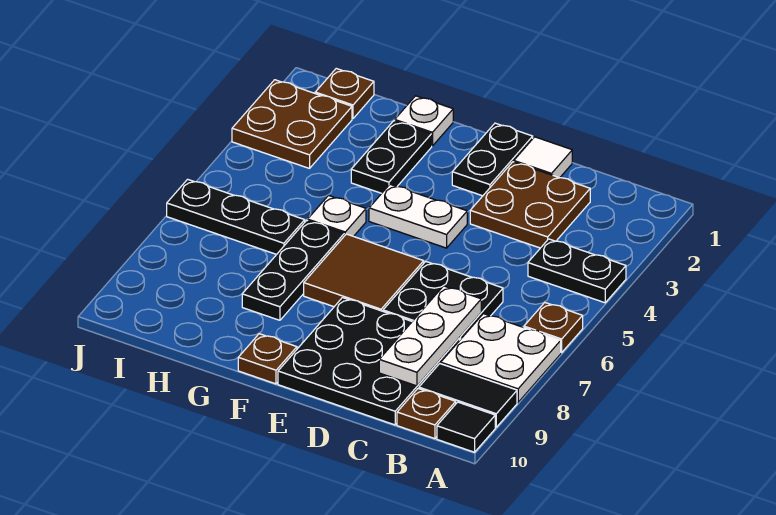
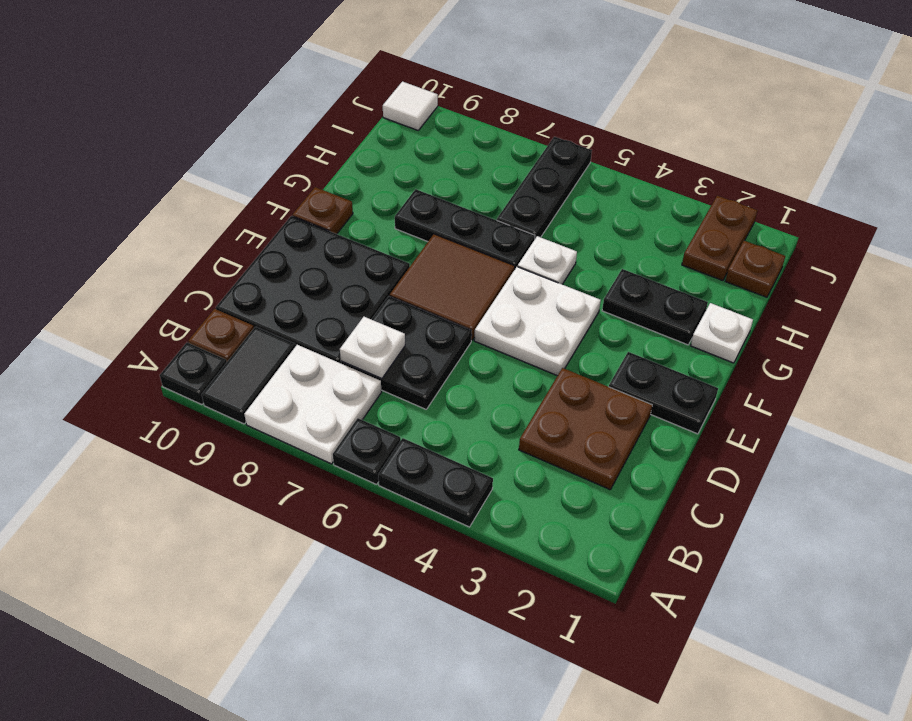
black 1x2 plate [528,239,626,303] -> black 1x2 plate turned to [378,438,493,527]
brown 1x1 plate [524,303,583,353] -> black 1x1 plate [333,418,401,484]
black 1x1 tile [437,402,495,452] -> black 1x1 plate [160,342,227,405]
white 1x3 plate [379,286,481,386] -> white 1x1 plate [340,317,405,379]
white 1x1 tile [514,137,572,178] -> white 1x1 tile moved to [383,82,438,130]
white 1x2 plate [369,184,467,248] -> white 2x2 plate [474,267,601,376]
brown 2x2 plate [232,80,352,168] -> brown 1x2 plate [682,196,757,281]

